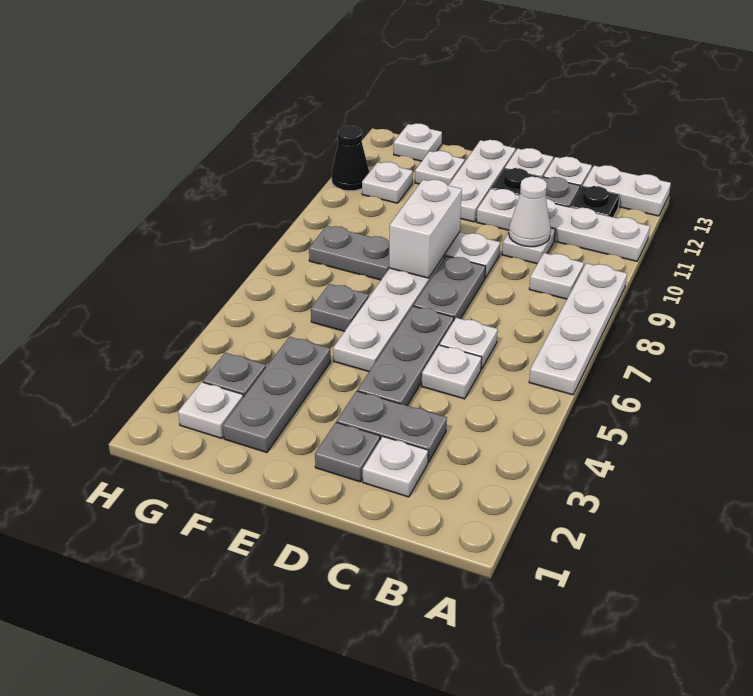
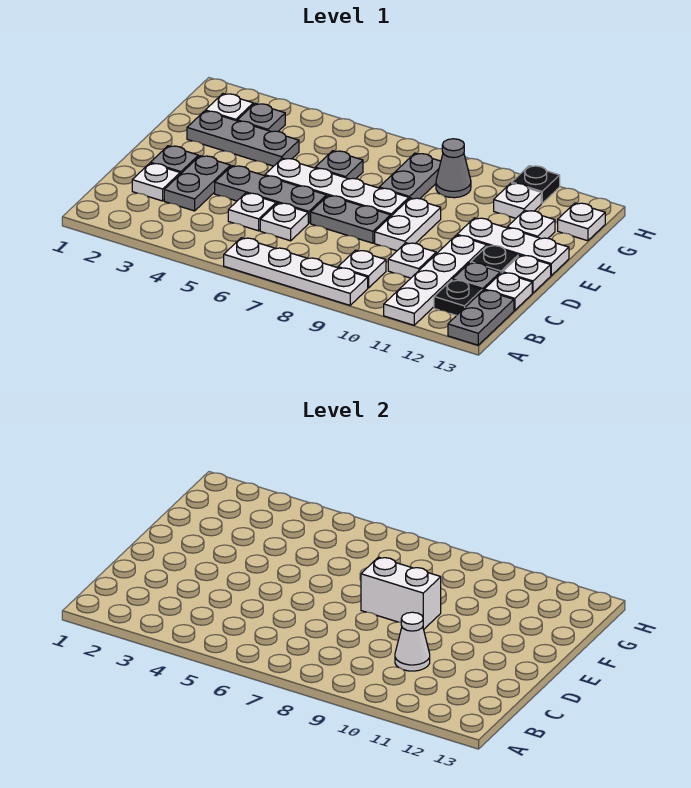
white 1x2 plate [583,165,671,216] -> grey 1x2 plate [448,290,514,345]
none -> grey 1x1 cone [436,139,471,198]
black 1x1 cone [332,125,369,191] -> black 1x1 plate [512,166,560,203]

